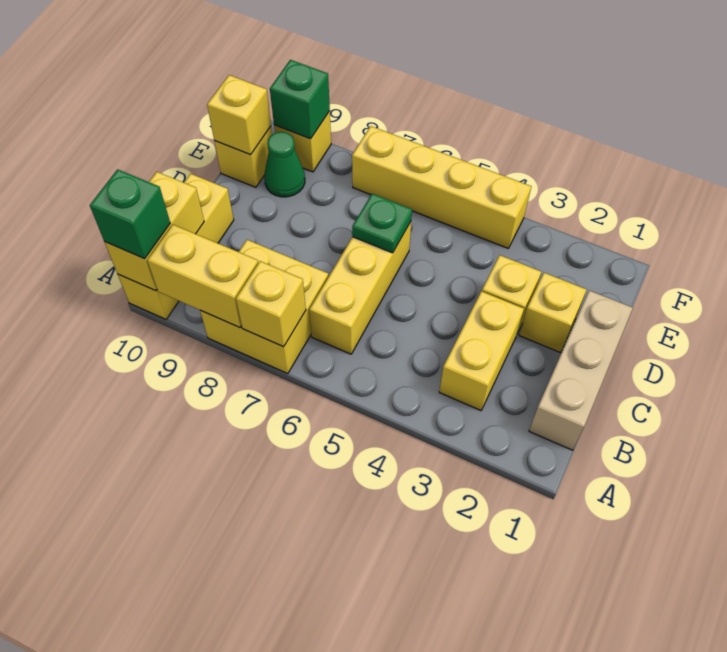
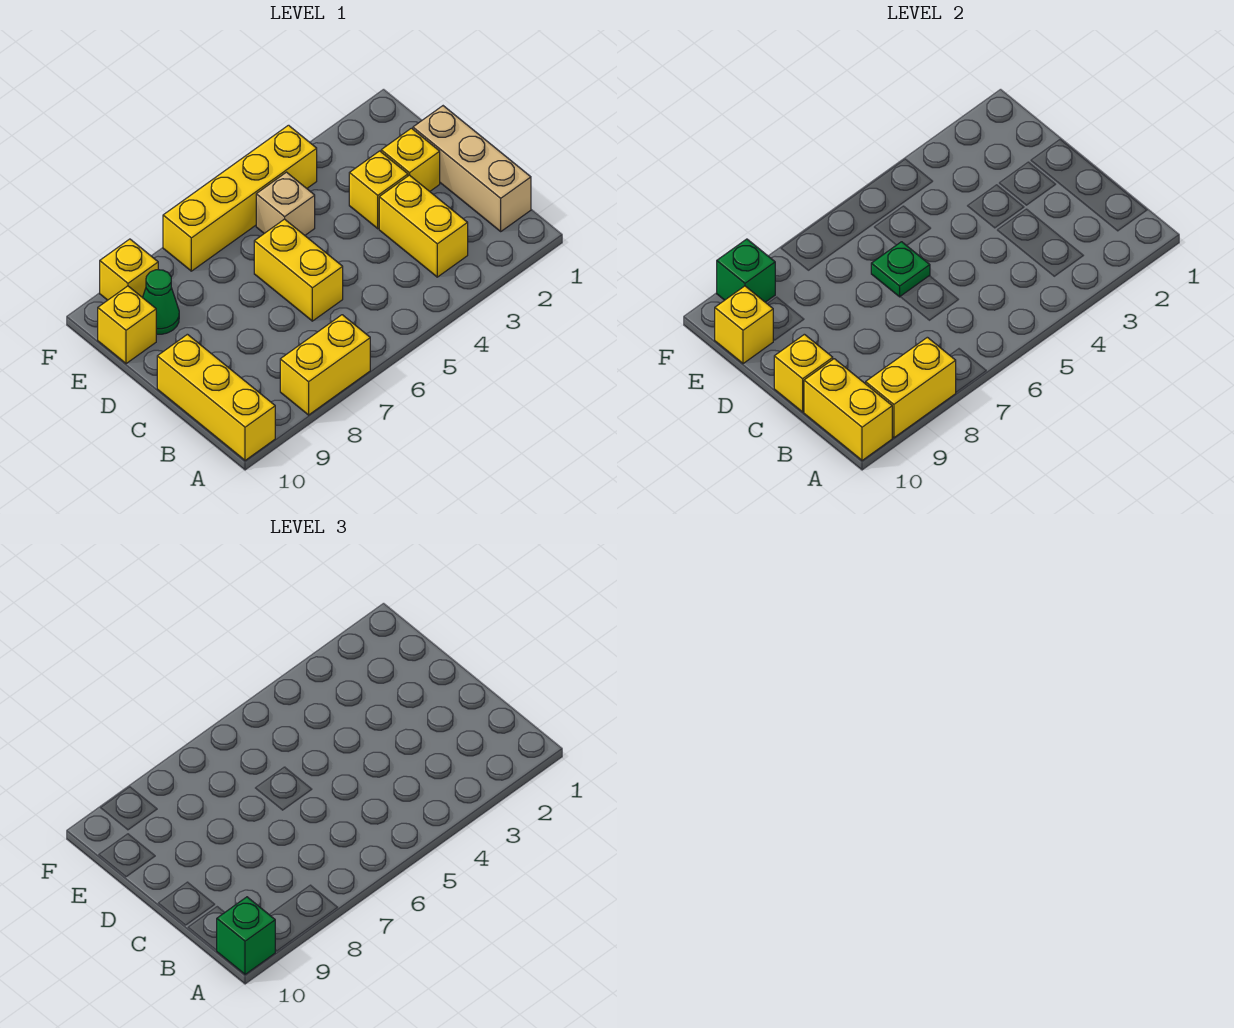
yellow 2x2 brick [200,240,328,373] -> yellow 1x2 brick [280,315,370,415]
yellow 1x1 brick [236,261,306,347] -> yellow 1x1 brick moved to [774,334,833,412]
yellow 1x3 brick [309,222,411,354] -> yellow 1x2 brick [254,219,343,321]
none -> tan 1x1 brick [256,172,315,235]

